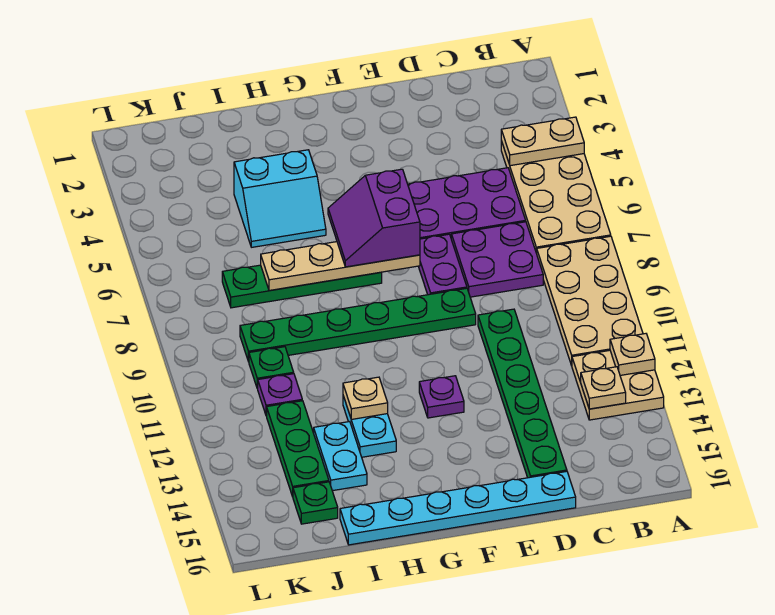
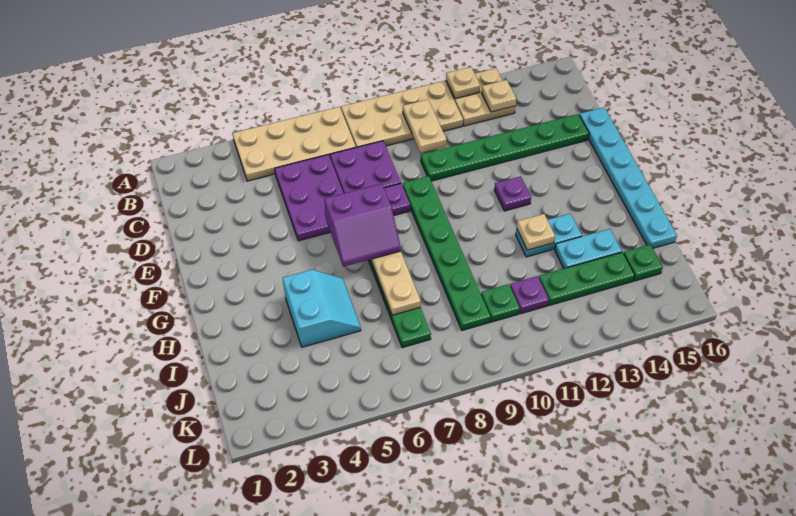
tan 1x2 plate [501,117,584,166] -> tan 1x2 plate moved to [403,99,447,153]

